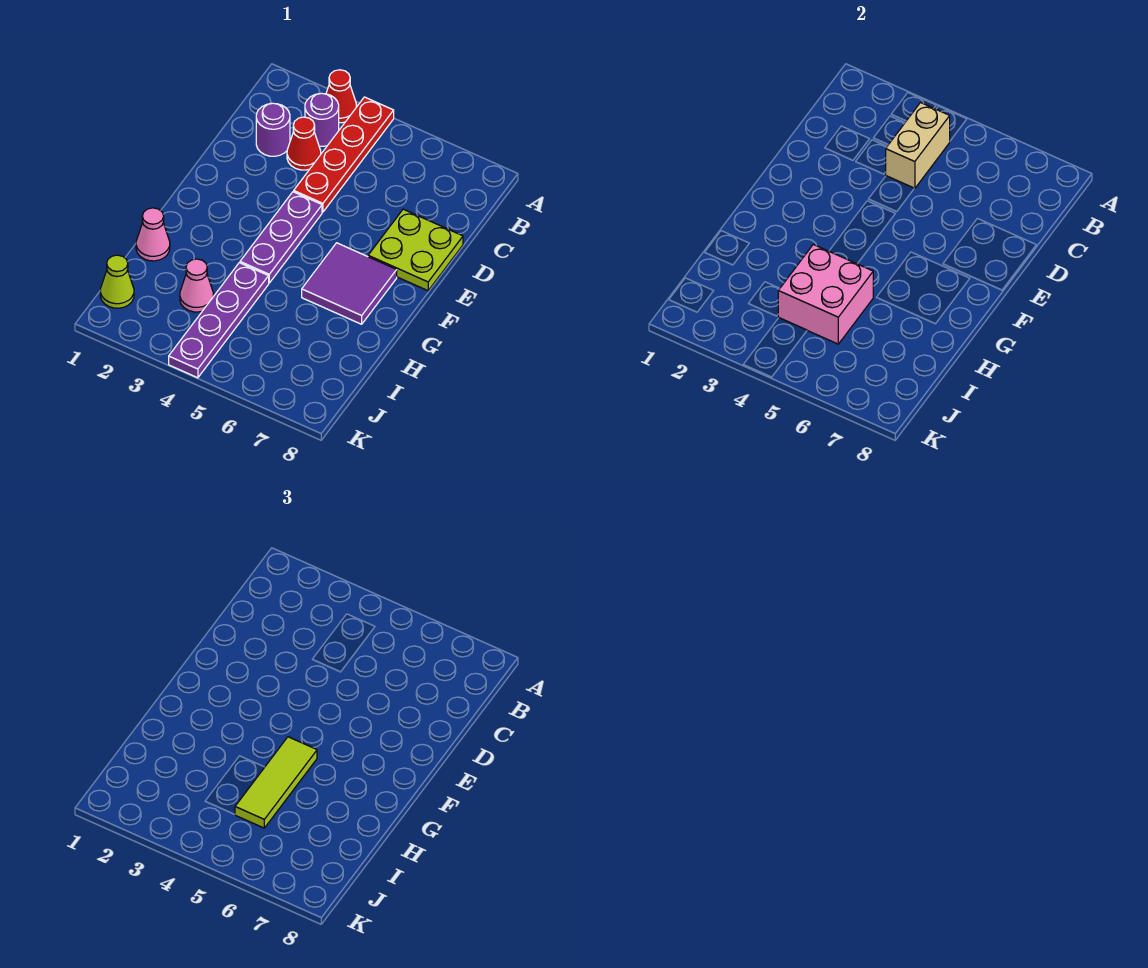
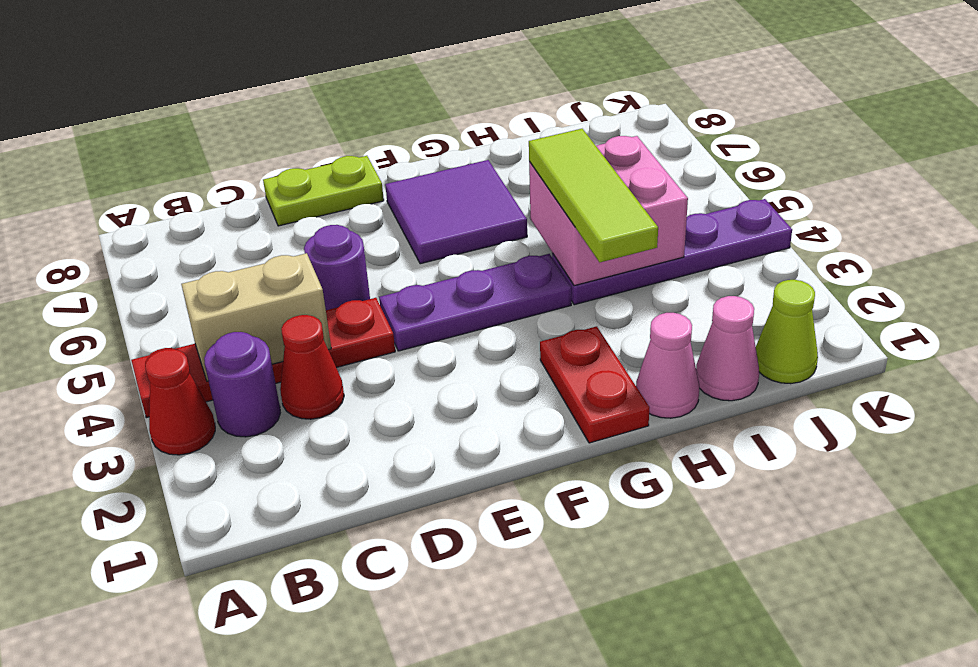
purple 1x1 round brick [256,103,290,156] -> purple 1x1 round brick moved to [304,225,370,310]
lime 2x2 plate [368,209,463,291] -> lime 1x2 plate [263,156,384,226]
none -> red 1x2 plate [540,326,650,443]
lime 1x3 tile [235,737,317,828] -> lime 1x3 tile turned to [529,129,658,262]
pink 1x1 cone [180,259,214,312] -> pink 1x1 cone moved to [696,296,759,401]

